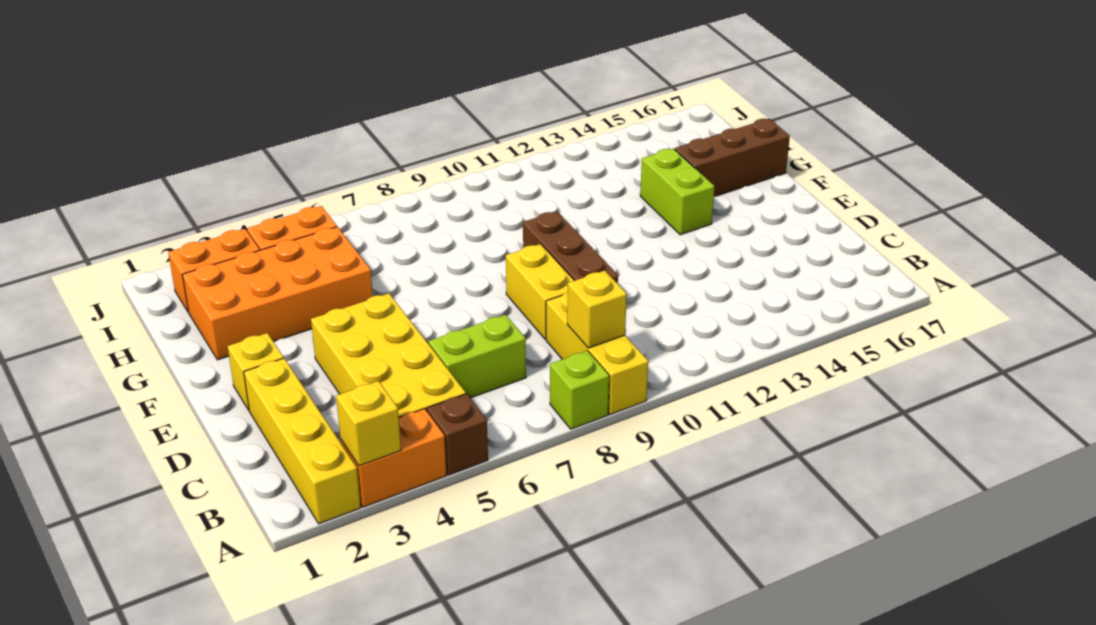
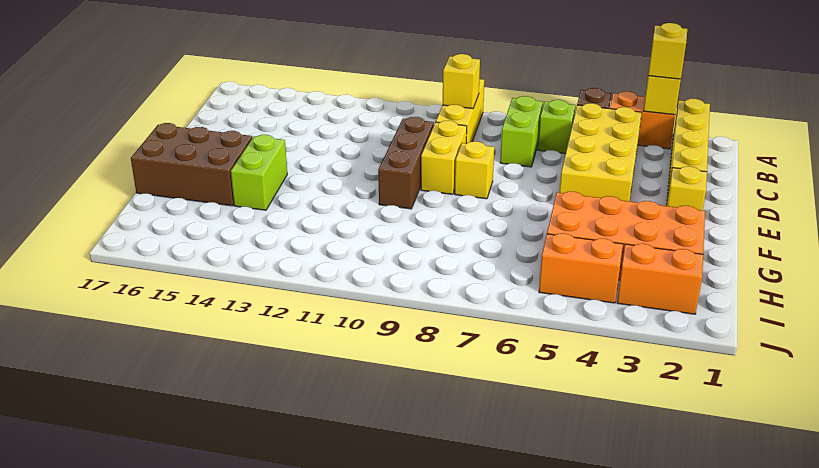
none -> yellow 1x1 brick [648,23,687,79]
lime 1x1 brick [550,351,609,429] -> lime 1x1 brick moved to [538,100,575,154]
lime 1x2 brick [428,315,526,398] -> lime 1x2 brick turned to [500,96,543,167]
none -> yellow 1x1 brick [455,141,494,199]
brown 1x3 brick [675,119,790,197] -> brown 2x3 brick [131,123,252,206]

